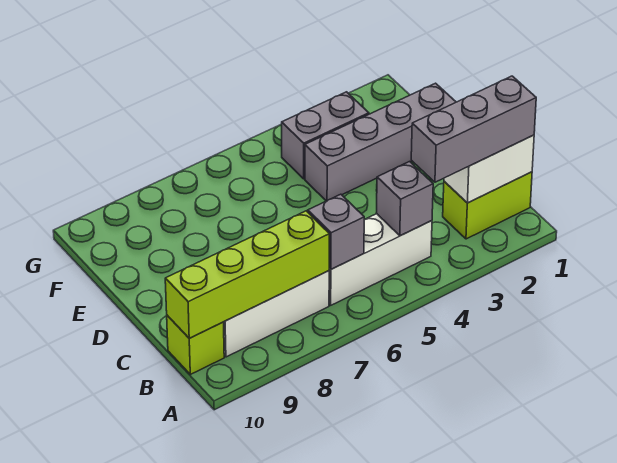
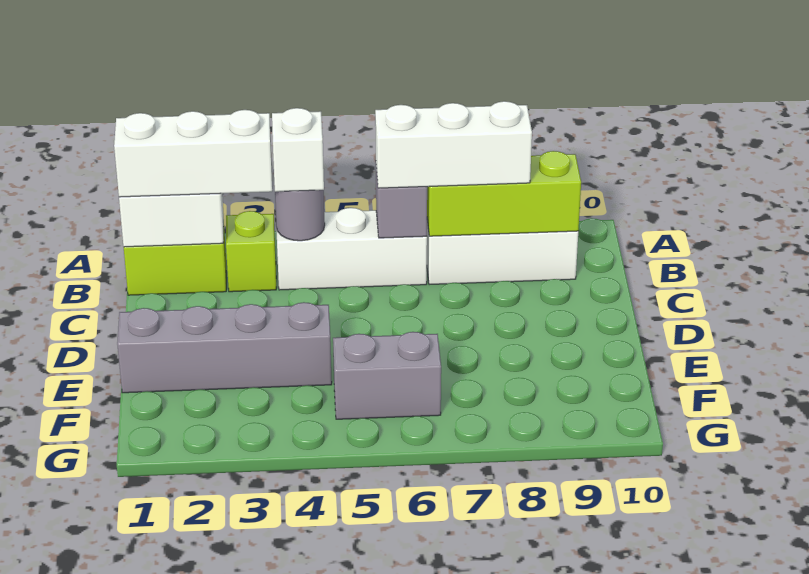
grey 1x3 brick [411,76,536,182] -> white 1x3 brick [114,110,272,197]
grey 1x1 brick [377,162,433,236] -> grey 1x1 round brick [275,190,325,241]
none -> white 1x1 brick [272,108,324,192]
none -> white 1x3 brick [375,101,532,188]
lime 1x4 brick [165,211,329,338] -> lime 1x3 brick [427,151,581,236]
lime 1x1 brick [167,315,224,374] -> lime 1x1 brick moved to [226,211,276,292]
grey 1x2 brick [282,92,369,179] -> grey 1x2 brick moved to [333,332,441,419]

